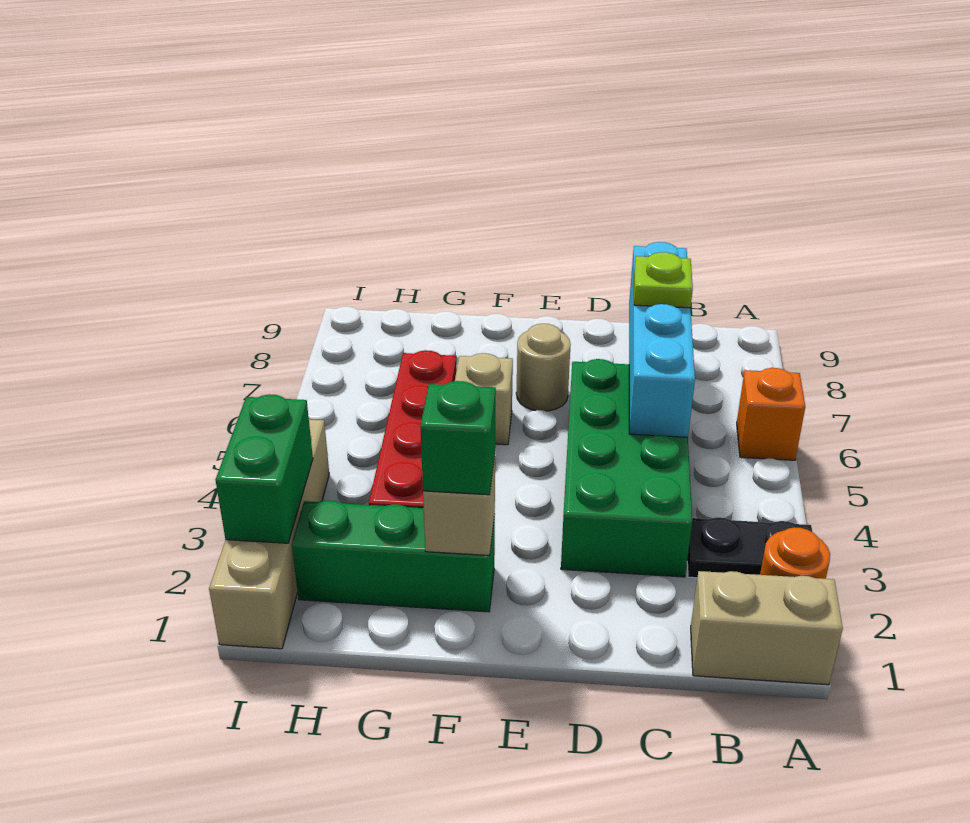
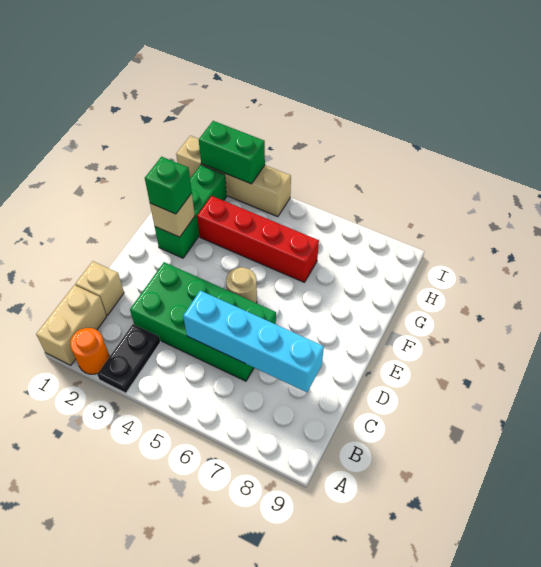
orange 1x1 brick [737,368,805,460] -> none
lime 1x1 plate [634,252,693,308] -> none
tan 1x1 round brick [516,324,571,411] -> tan 1x1 round brick moved to [226,267,257,303]
tan 1x1 brick [455,353,513,445] -> tan 1x1 brick moved to [75,261,124,315]

